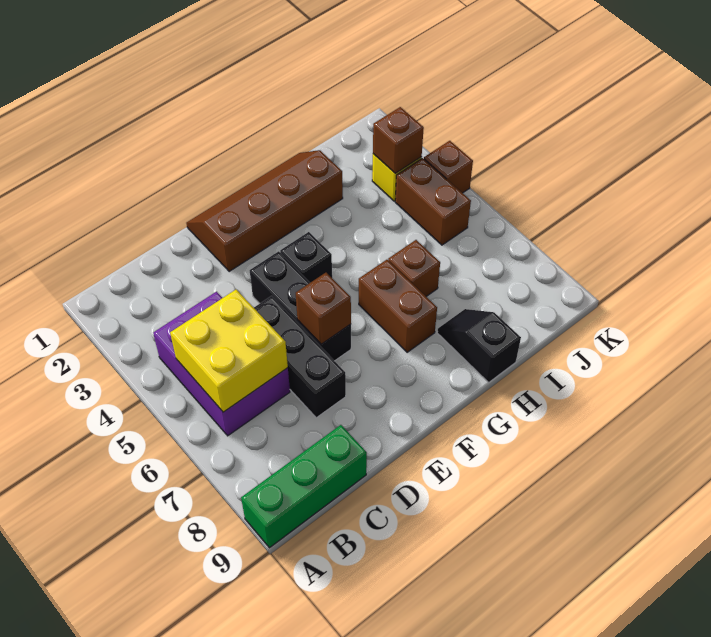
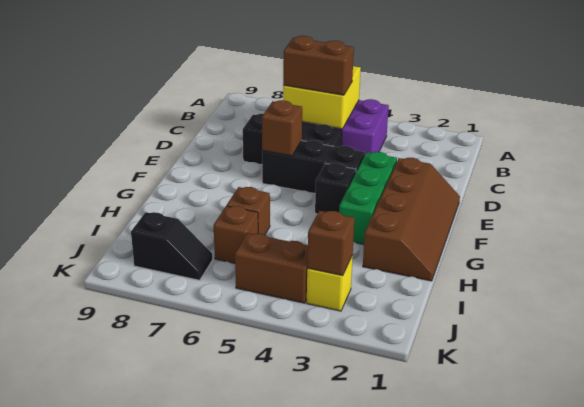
green 1x3 brick [241,425,367,548] -> green 1x3 brick moved to [339,152,397,244]
brown 1x2 brick [359,260,437,352] -> brown 1x2 brick moved to [283,36,354,95]
black 1x2 slope [437,309,521,382] -> black 1x2 slope moved to [131,212,213,280]
brown 1x1 brick [424,141,473,193] -> brown 1x1 brick moved to [213,206,258,263]

